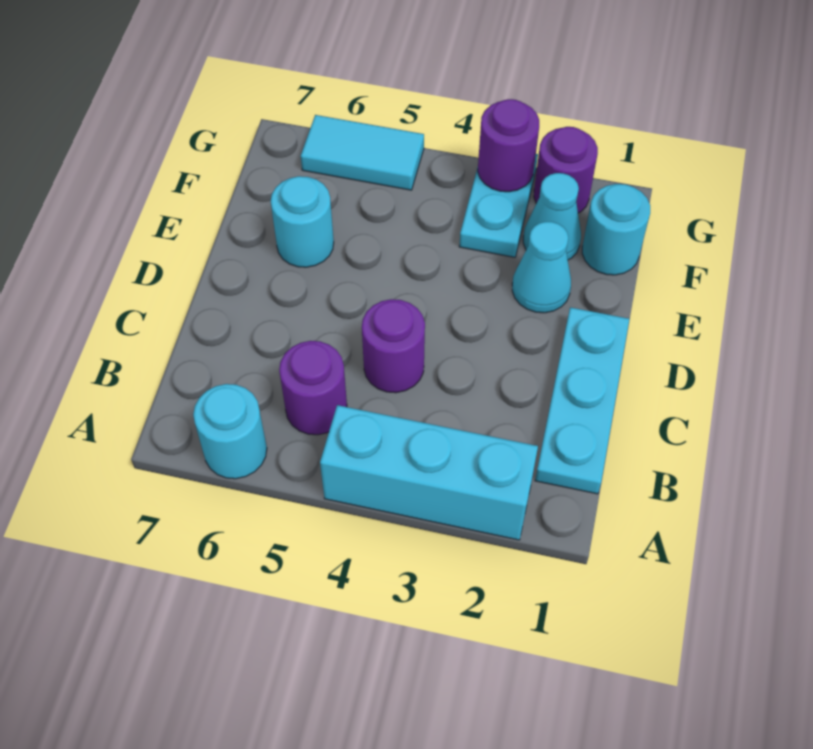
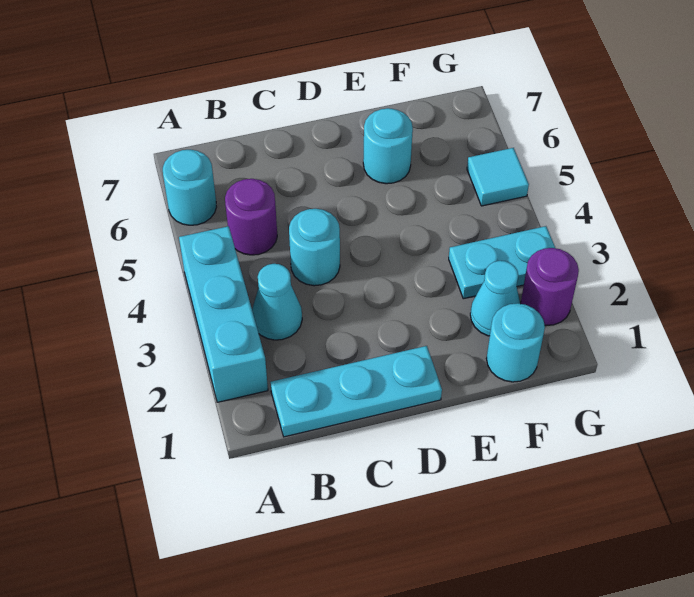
purple 1x1 round brick [362,299,425,393] -> cyan 1x1 round brick [289,209,340,286]
cyan 1x1 cone [512,222,571,313] -> cyan 1x1 cone moved to [252,264,302,340]
purple 1x1 round brick [478,99,539,192] -> none
cyan 1x2 tile [301,115,424,190] -> cyan 1x1 tile [467,148,529,206]

